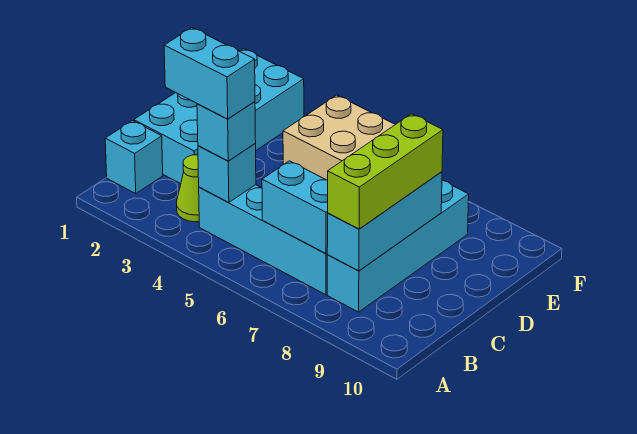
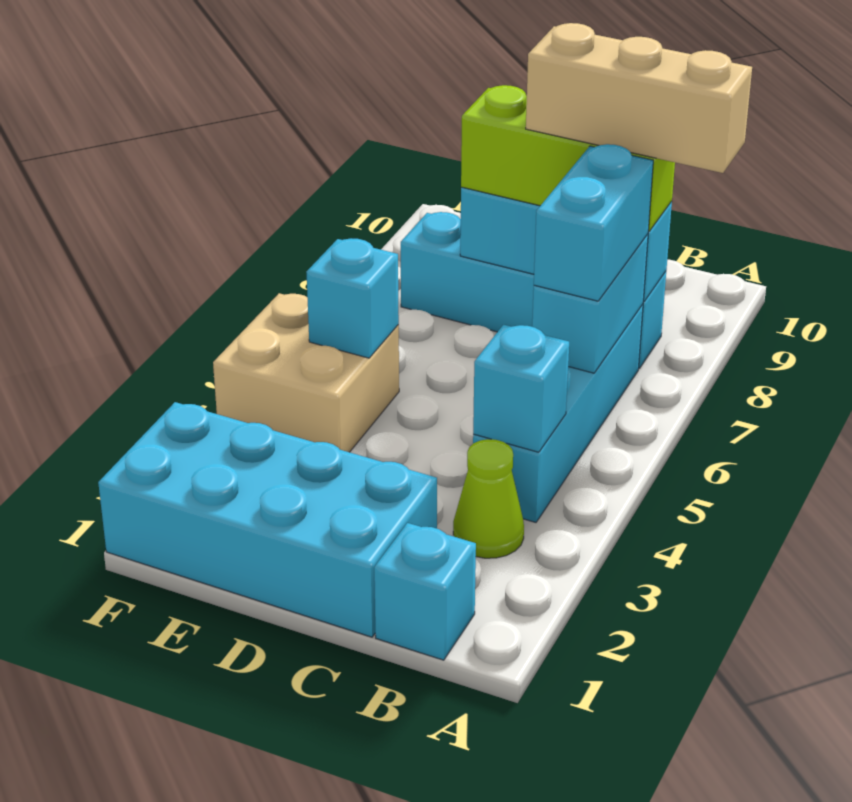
none -> tan 1x3 brick [526,23,752,173]
cyan 1x2 brick [164,28,255,119] -> cyan 1x2 brick moved to [534,144,653,301]
cyan 1x1 brick [197,102,256,161] -> cyan 1x1 brick moved to [306,238,399,358]

